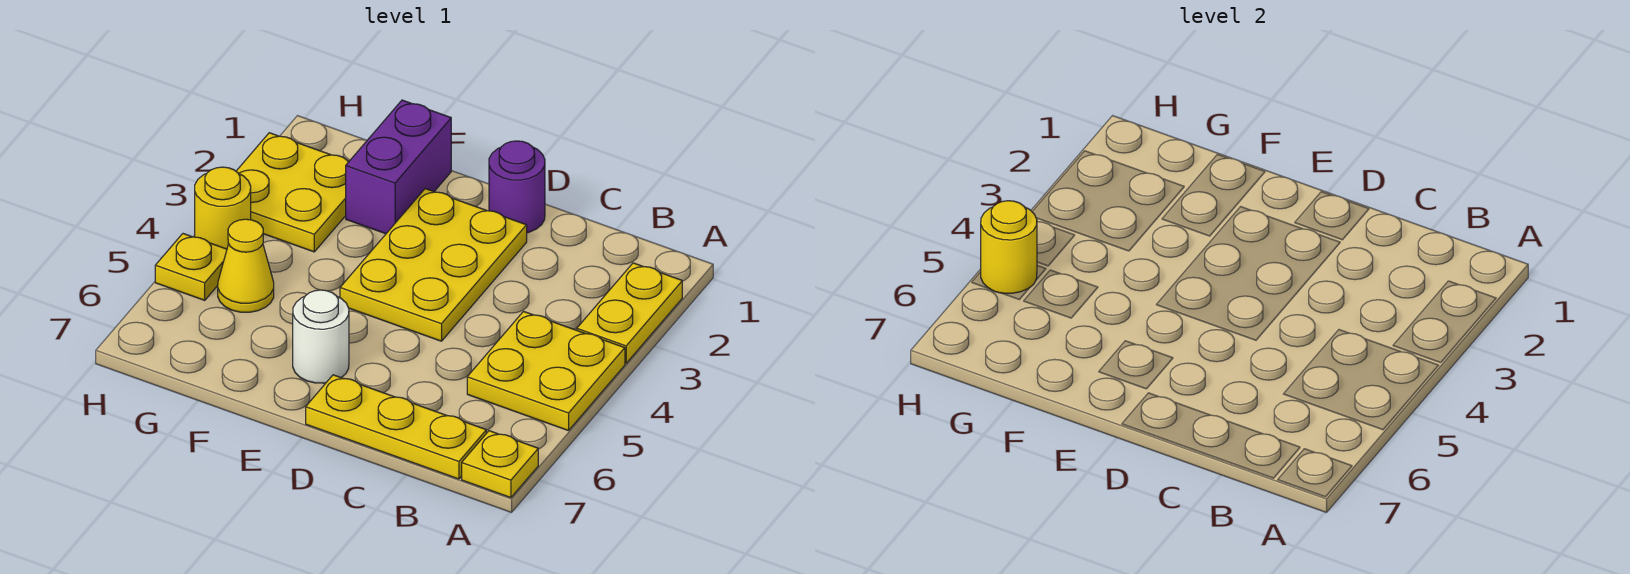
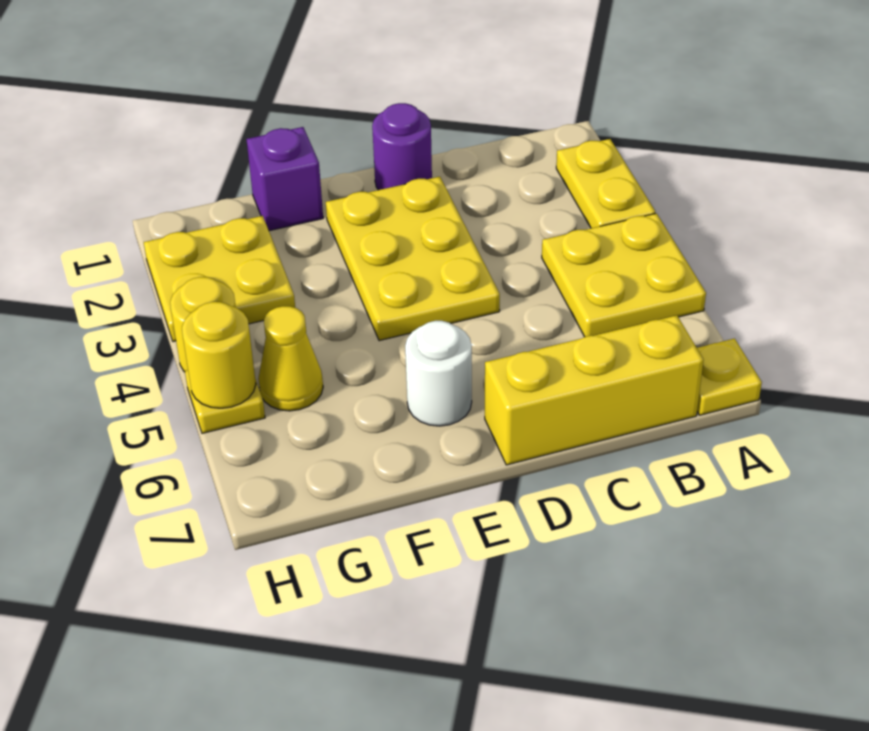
yellow 1x3 plate [306,375,486,479] -> yellow 1x3 brick [485,315,704,465]
purple 1x2 brick [346,100,451,234] -> purple 1x1 brick [246,127,323,231]

